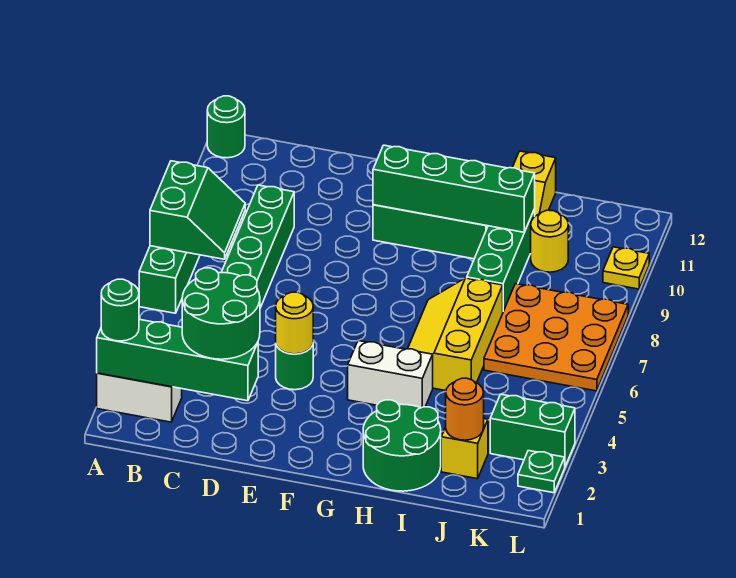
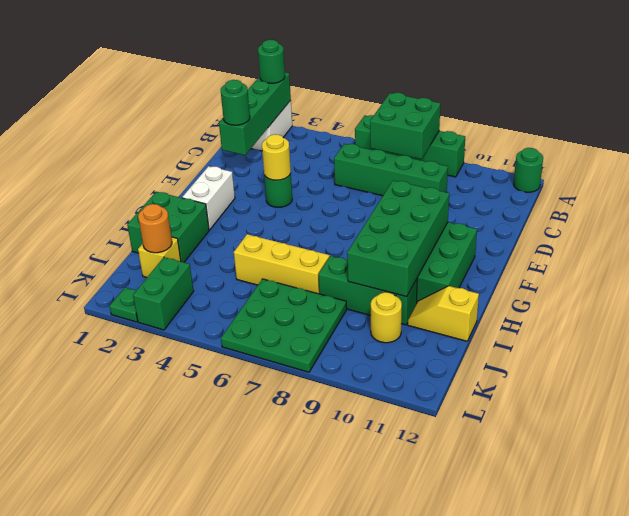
green 2x2 slope [150,161,245,259] -> green 2x2 brick [370,93,440,159]
green 2x2 round brick [182,268,260,359] -> green 1x1 round brick [221,80,250,125]
green 1x4 brick [373,145,535,232] -> green 2x4 brick [347,181,449,297]
white 1x2 brick [348,341,433,408] -> white 1x2 brick moved to [182,166,235,230]
green 2x2 round brick [363,400,441,491] -> green 2x2 brick [127,192,209,262]
orange 3x3 plate [484,284,628,391] -> green 3x3 plate [221,279,347,372]
yellow 1x1 plate [603,247,649,289] -> none

